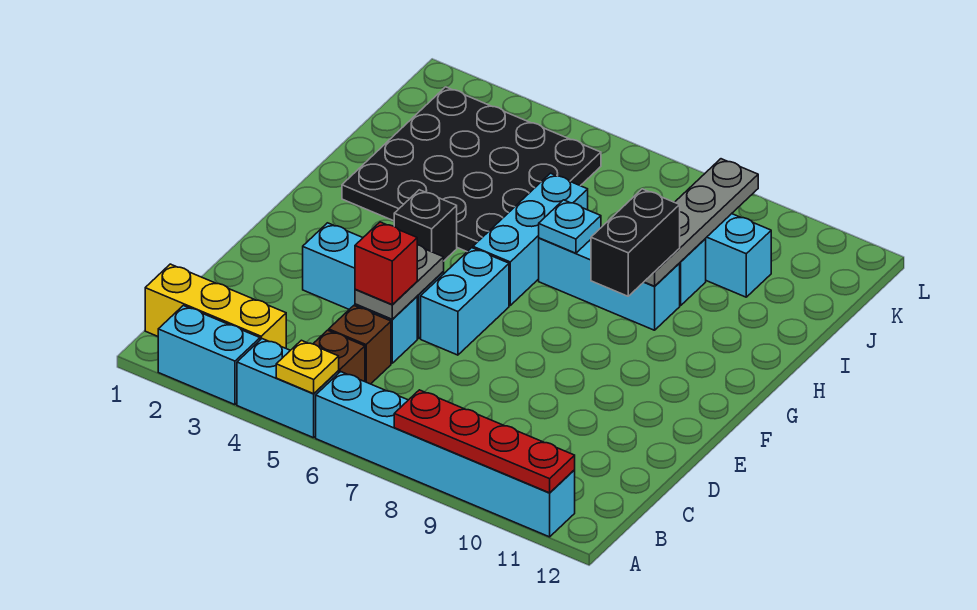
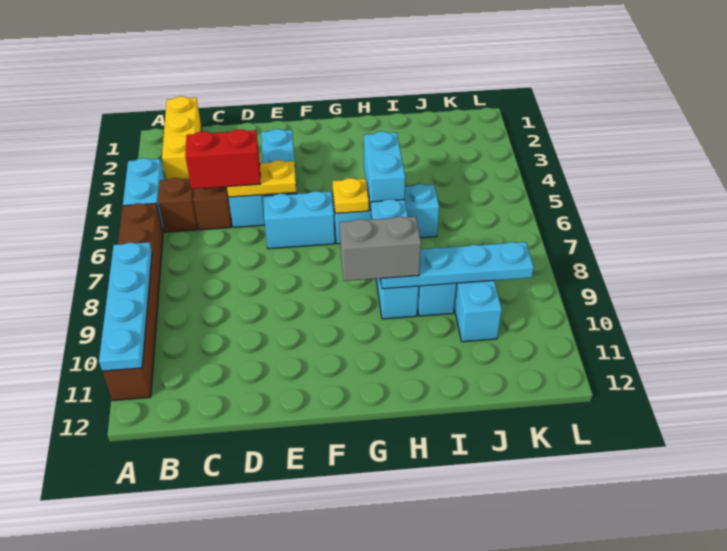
cyan 1x2 brick [158,305,260,405] -> cyan 1x2 brick moved to [364,131,405,209]
yellow 1x1 plate [276,340,339,394] -> yellow 1x1 plate moved to [333,178,369,213]
cyan 1x6 brick [316,372,575,537] -> brown 1x6 brick [103,203,163,400]
red 1x4 plate [394,390,575,493] -> cyan 1x4 plate [99,242,152,371]
grey 1x2 plate [355,245,444,319] -> yellow 1x2 plate [227,160,296,197]
red 1x1 brick [355,222,417,304] -> red 1x2 brick [185,129,260,189]
black 1x1 brick [394,190,457,261] -> none
black 1x2 brick [591,189,680,296] -> grey 1x2 brick [340,216,421,281]
black 4x4 plate [342,87,601,252] -> none
grey 1x4 plate [644,159,758,286] -> cyan 1x4 plate [381,242,534,289]

